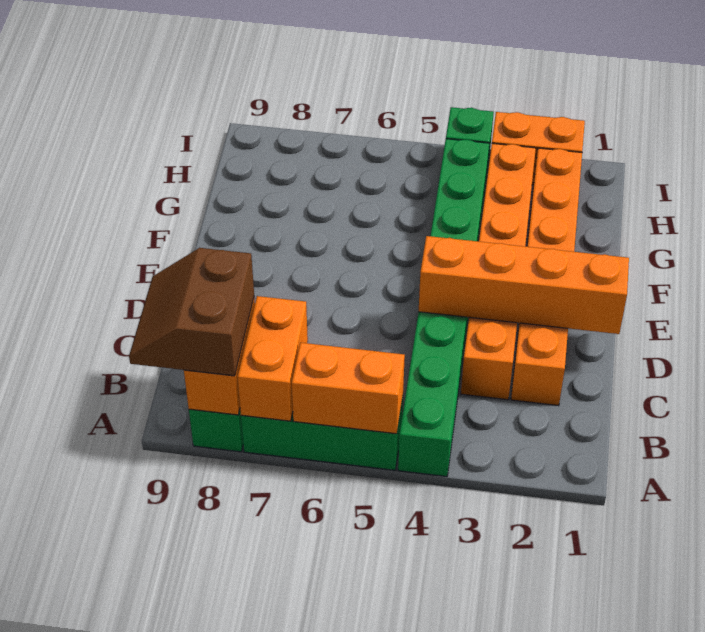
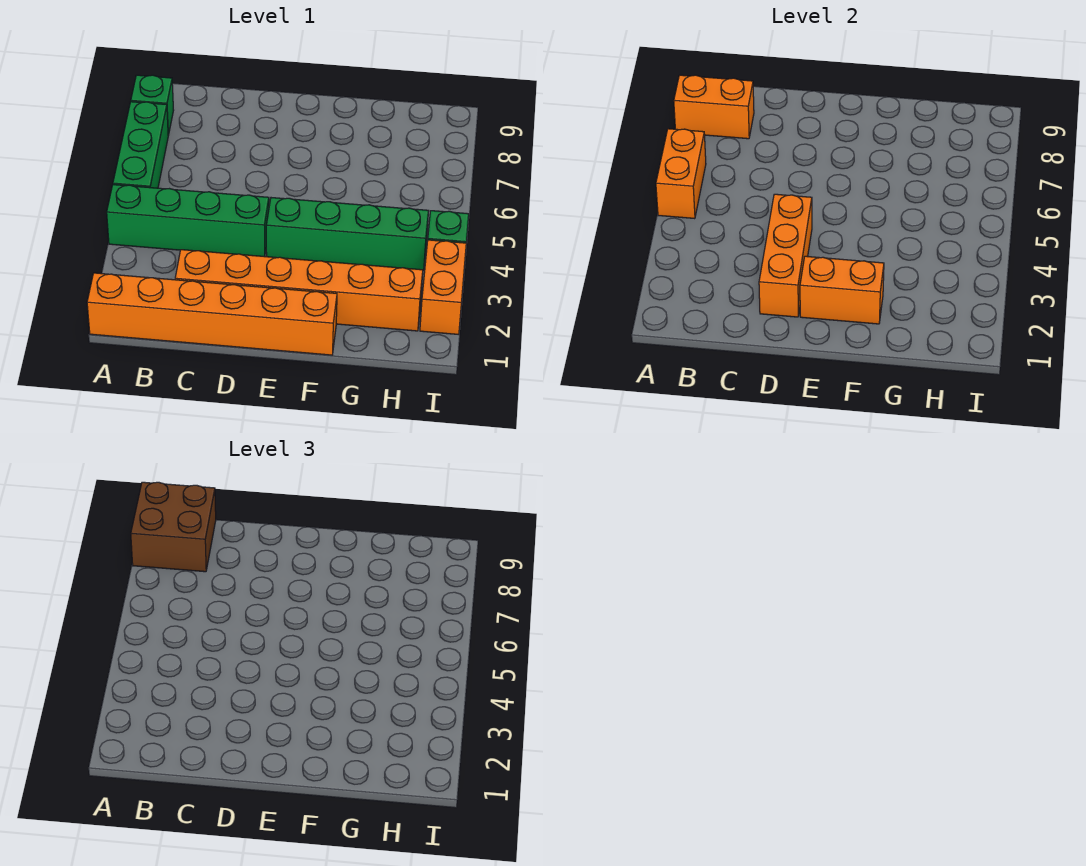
orange 1x2 brick [238,296,308,421] -> orange 1x2 brick moved to [800,256,884,324]
brown 2x2 slope [129,248,254,376] -> brown 2x2 brick [131,482,216,572]
orange 1x6 brick [461,143,536,400] -> orange 1x6 brick moved to [87,273,337,355]
orange 1x4 brick [419,236,629,334] -> orange 1x3 brick [759,194,812,317]

